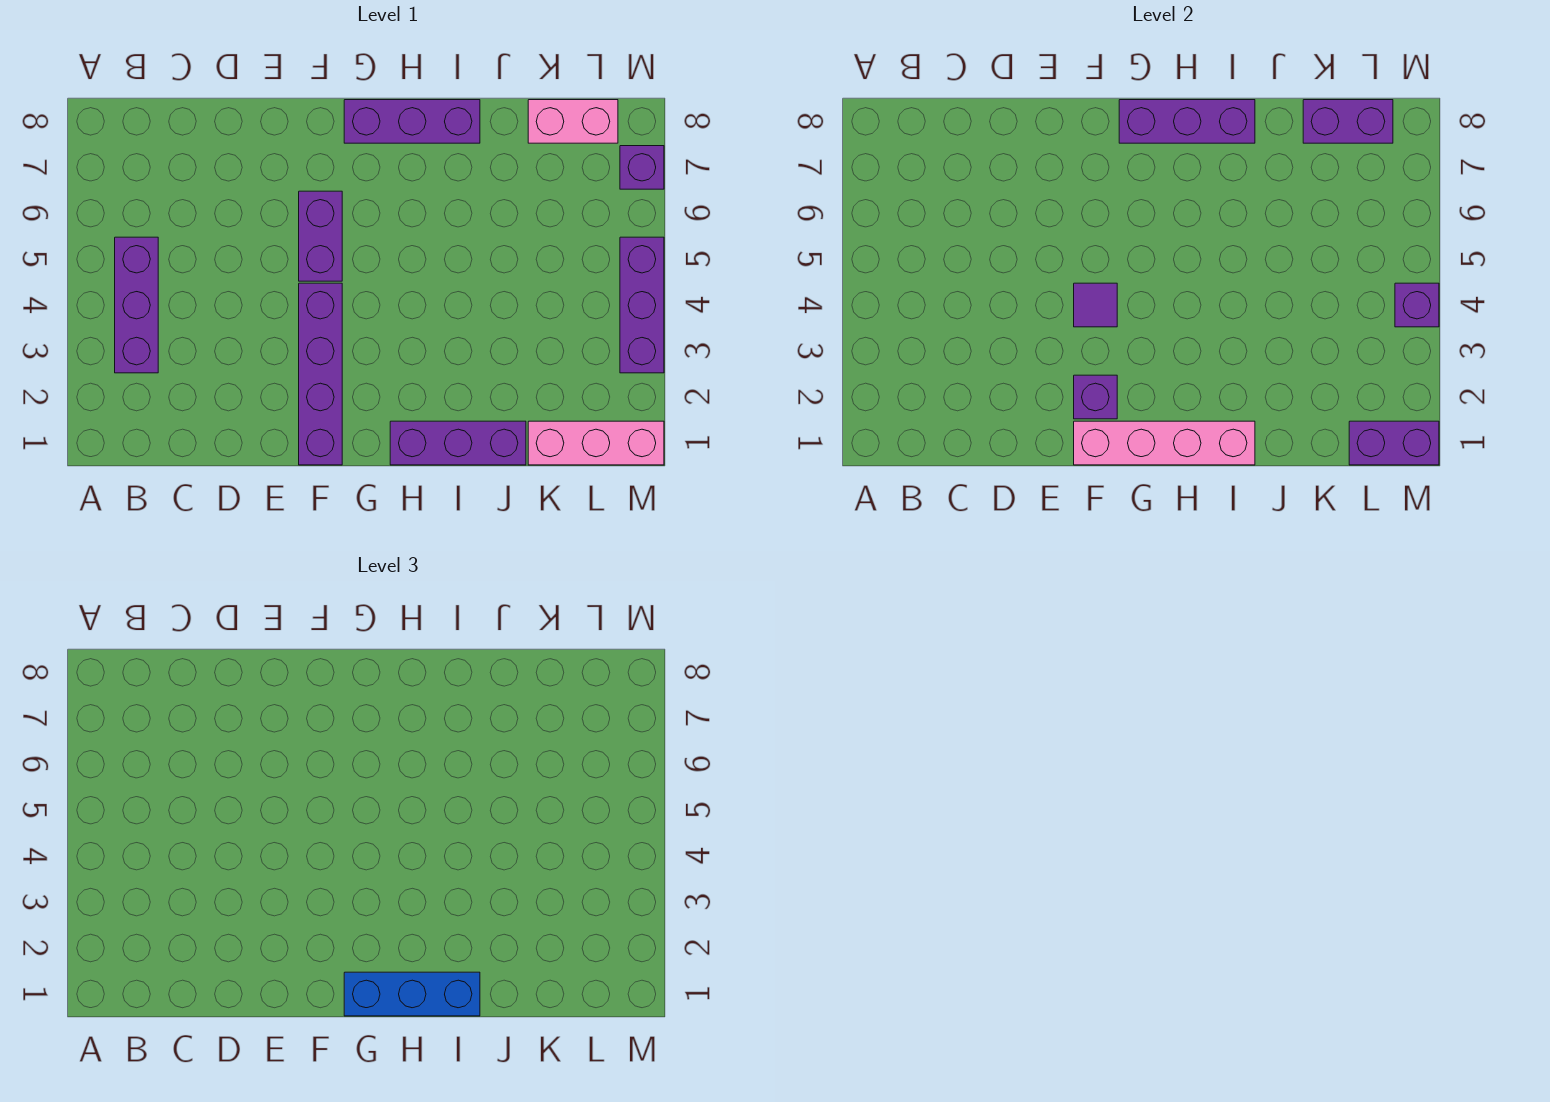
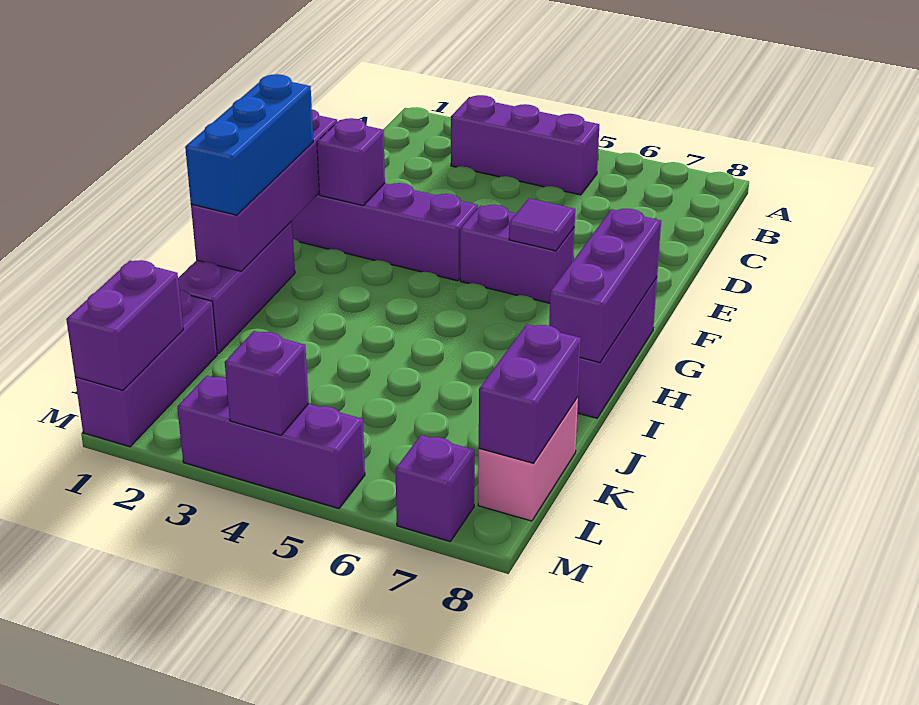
pink 1x4 brick [1074,421,1255,465] -> purple 1x4 brick [191,109,337,271]
purple 1x1 tile [1074,283,1117,327] -> purple 1x1 tile moved to [509,198,575,251]
pink 1x3 brick [528,421,664,465] -> purple 1x3 brick [75,290,217,447]

